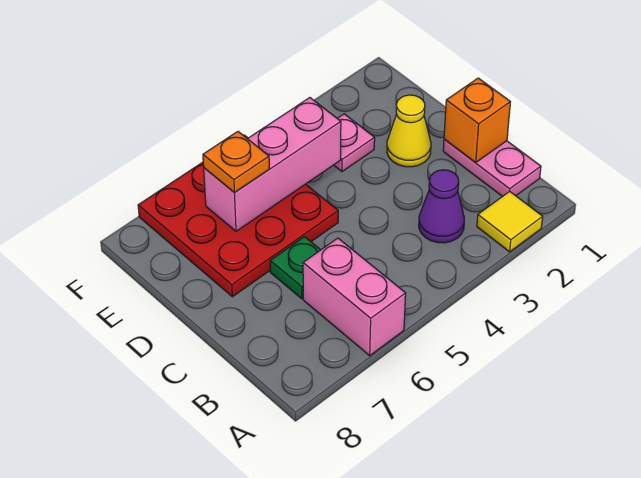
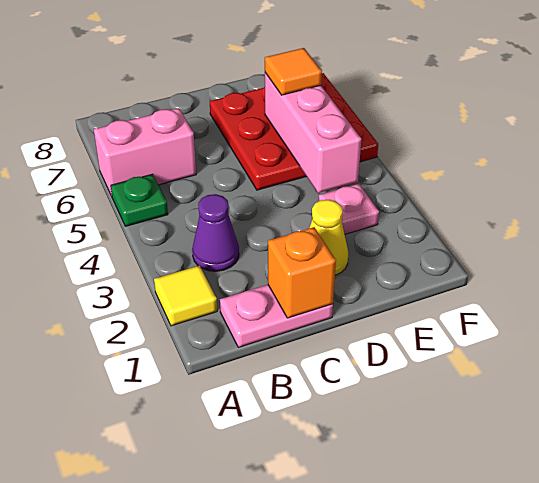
green 1x1 plate [270,237,320,299] -> green 1x1 plate moved to [111,174,168,226]
orange 1x1 plate [203,132,269,193] -> orange 1x1 tile [265,48,322,95]

